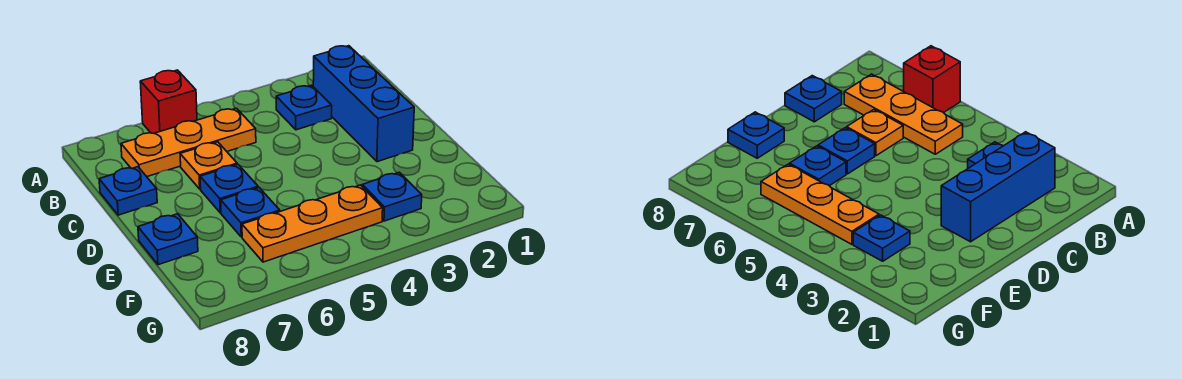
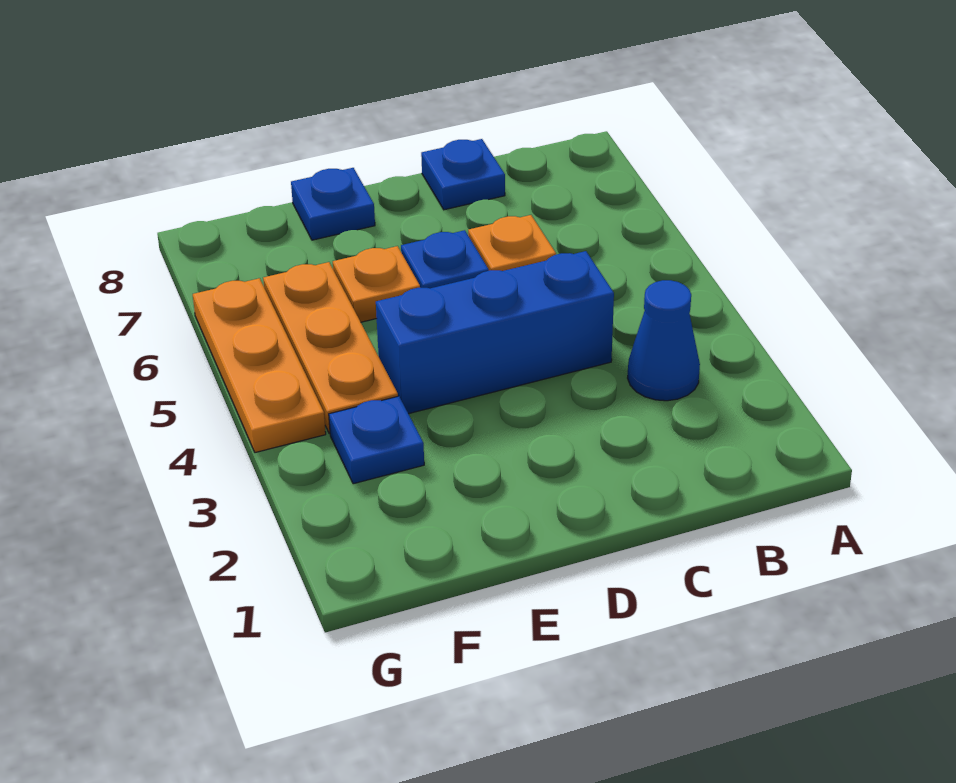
red 1x1 brick [140,70,197,134] -> none
blue 1x3 brick [313,46,414,162] -> blue 1x3 brick moved to [376,251,614,414]
blue 1x1 plate [276,85,332,130] -> blue 1x1 cone [628,280,700,401]
orange 1x3 plate [121,108,256,177] -> orange 1x3 plate moved to [193,278,326,453]
blue 1x1 plate [221,187,280,237] -> orange 1x1 plate [333,246,420,322]

